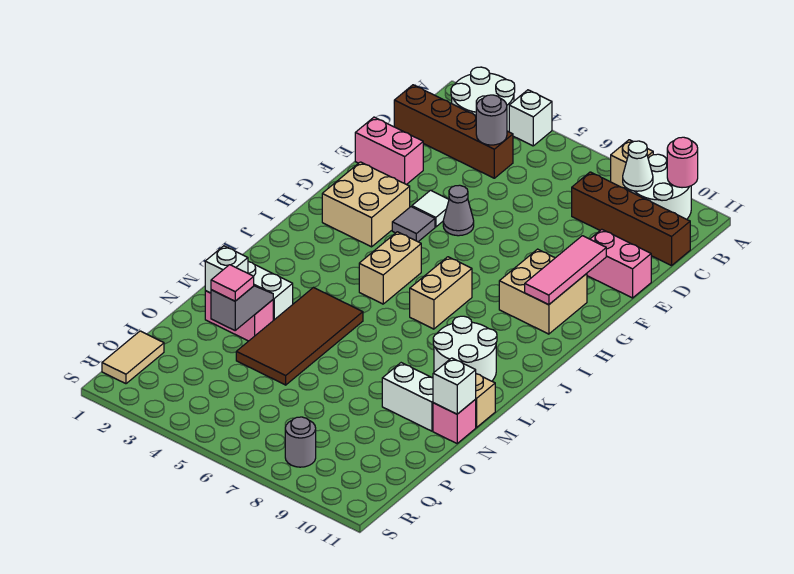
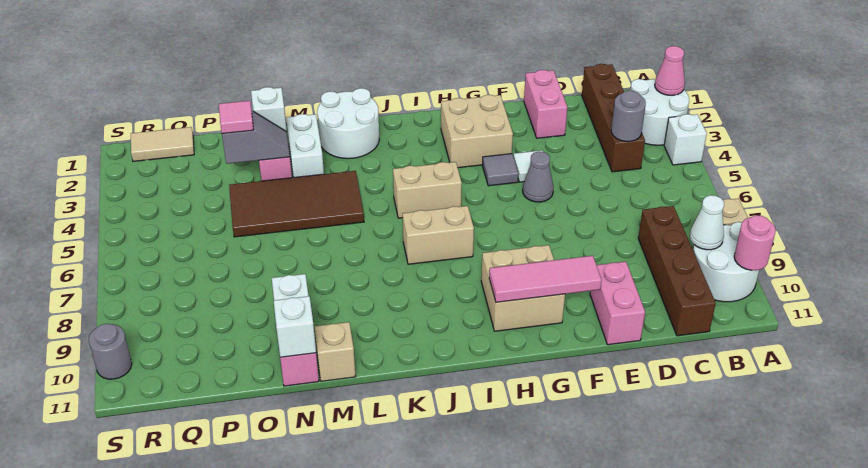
none -> pink 1x1 cone [655,46,685,95]
white 2x2 round brick [433,316,497,381] -> white 2x2 round brick moved to [317,88,379,159]
grey 1x1 round brick [285,417,316,467] -> grey 1x1 round brick moved to [89,324,132,379]

